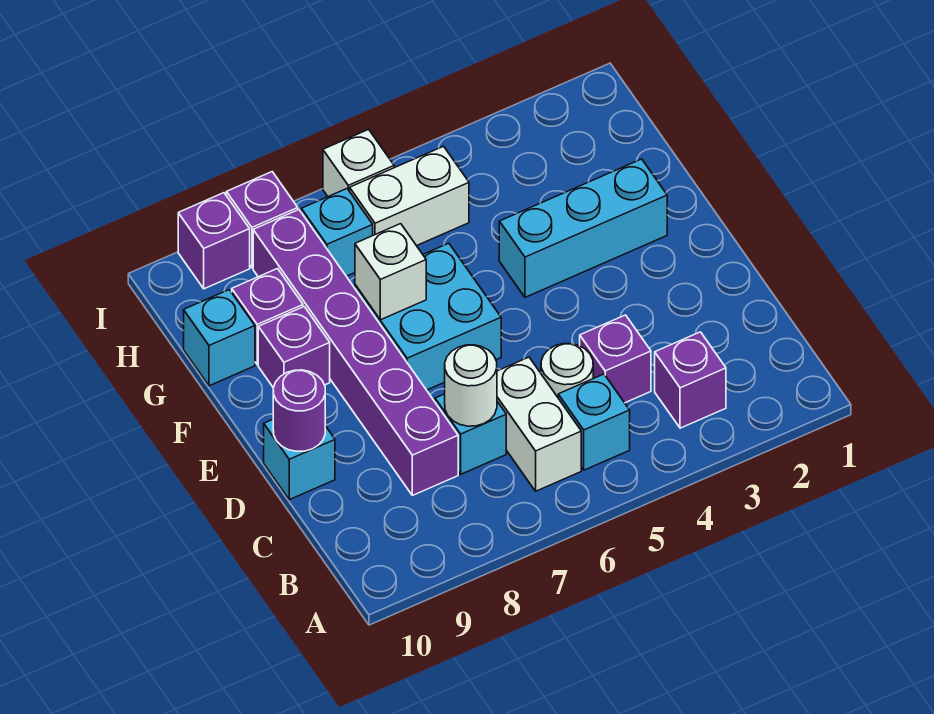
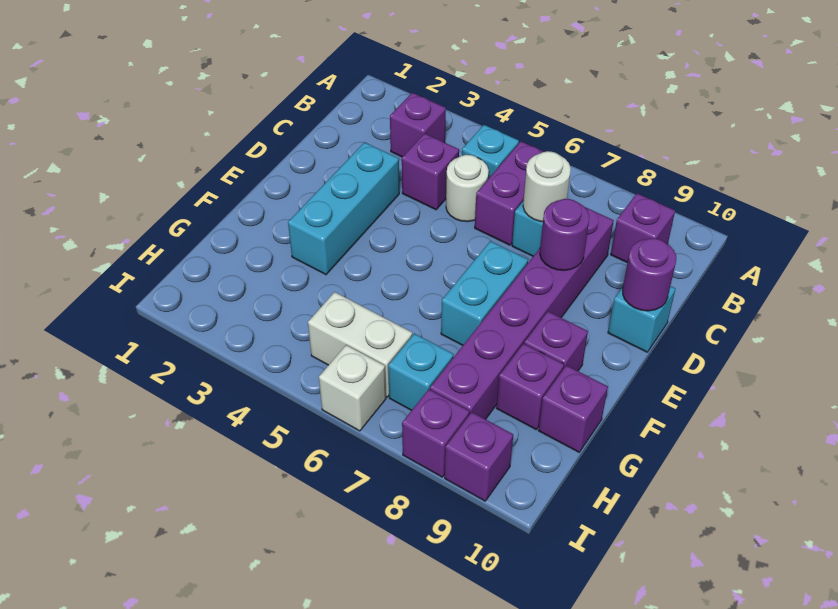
white 1x2 brick [497,357,581,491] -> purple 1x2 brick [475,141,544,245]
none -> purple 1x1 brick [611,193,675,263]
none -> purple 1x1 round brick [540,199,589,271]
cyan 2x2 brick [355,243,501,390] -> cyan 1x2 brick [441,241,528,345]
cyan 1x3 brick [499,159,667,297] -> cyan 1x3 brick turned to [288,142,399,275]
white 1x1 brick [355,224,426,320] -> none
cyan 1x1 brick [184,290,255,386] -> purple 1x1 brick [538,365,608,452]

